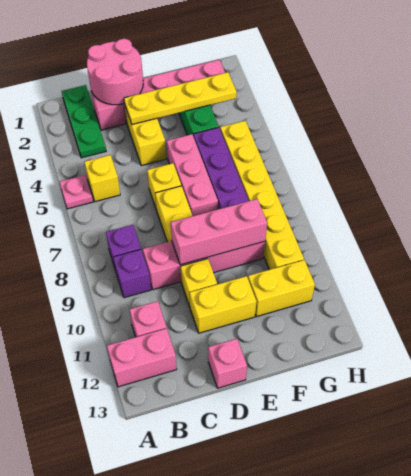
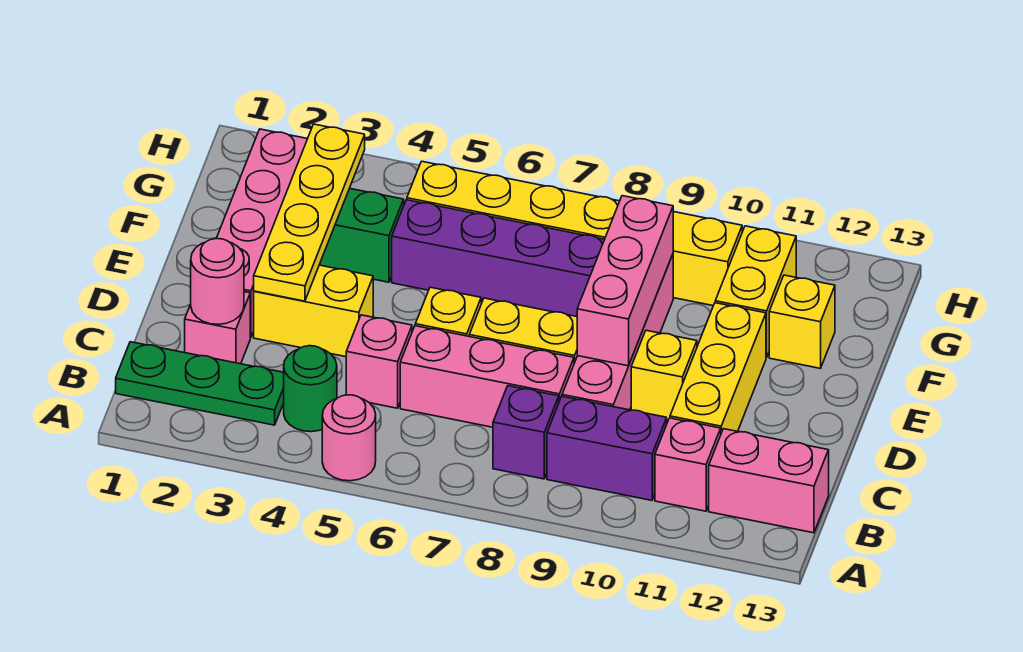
pink 1x1 plate [60,175,93,209] -> pink 1x1 round brick [322,395,376,481]
pink 1x2 brick [107,328,177,387] -> pink 1x2 brick turned to [709,429,829,533]
none -> green 1x1 round brick [284,346,337,432]
yellow 1x1 brick [85,155,120,202] -> yellow 1x1 brick moved to [769,275,835,368]
purple 1x1 brick [113,250,151,298] -> purple 1x2 brick [547,397,667,500]
pink 2x2 round brick [87,39,143,105] -> pink 1x1 round brick [190,239,244,324]
yellow 1x2 brick [190,276,257,333] -> yellow 1x3 brick [670,303,766,433]
pink 1x1 brick [208,339,247,388] -> pink 1x1 brick moved to [346,315,412,408]
pink 1x3 brick [167,134,218,216] -> pink 1x3 brick moved to [400,326,574,427]

